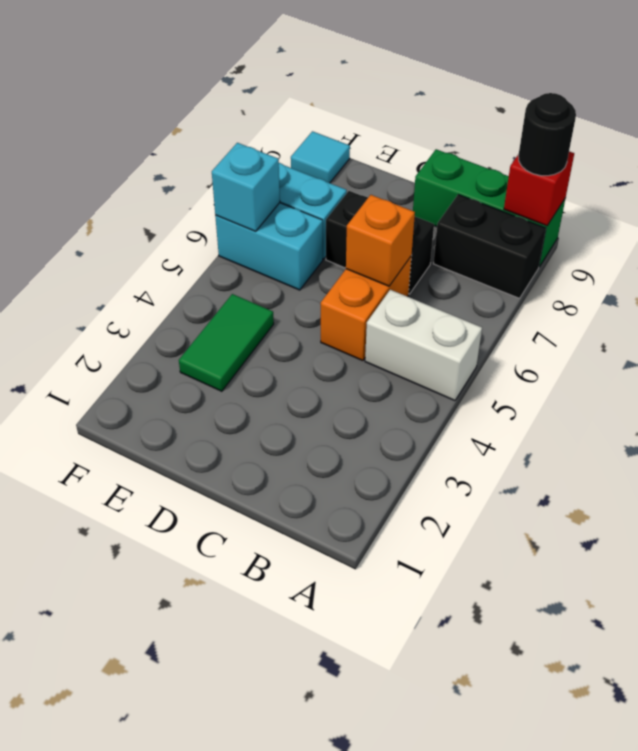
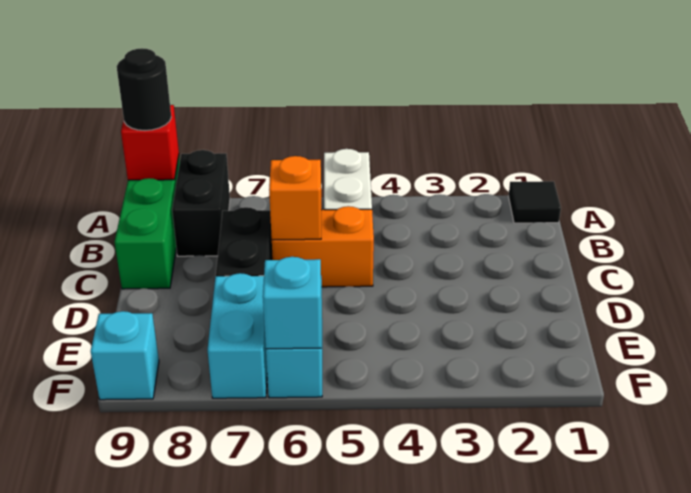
none -> black 1x1 tile [509,181,561,223]
green 1x2 tile [179,294,274,391] -> none
cyan 1x1 tile [291,131,350,183] -> cyan 1x1 brick [91,311,159,400]

